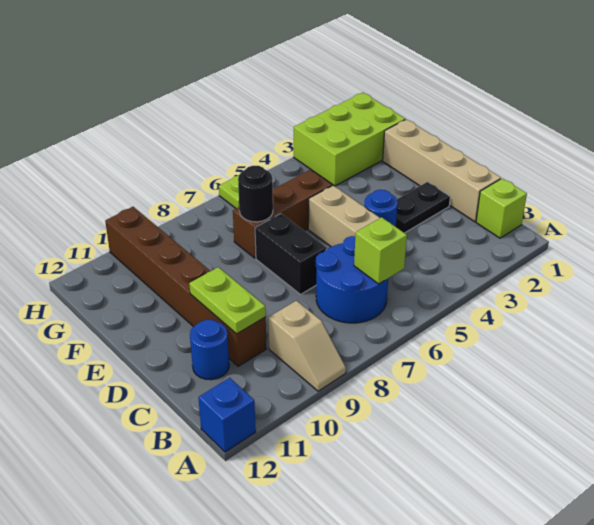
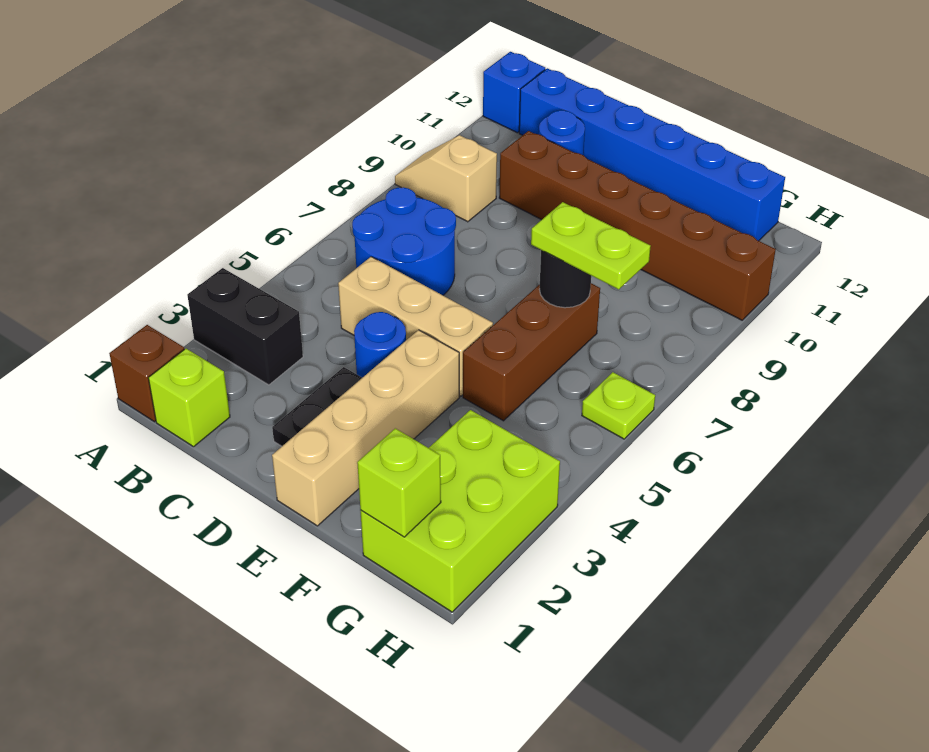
none -> brown 1x1 brick [109,325,184,422]
lime 1x1 brick [354,217,407,284] -> lime 1x1 brick moved to [357,428,441,537]
none -> blue 1x6 brick [519,68,785,241]
tan 1x4 brick [383,119,501,222] -> tan 1x4 brick turned to [272,330,459,526]
lime 1x2 plate [189,267,266,334] -> lime 1x2 plate moved to [531,202,651,289]
black 1x2 brick [255,214,327,294] -> black 1x2 brick moved to [187,268,303,385]

